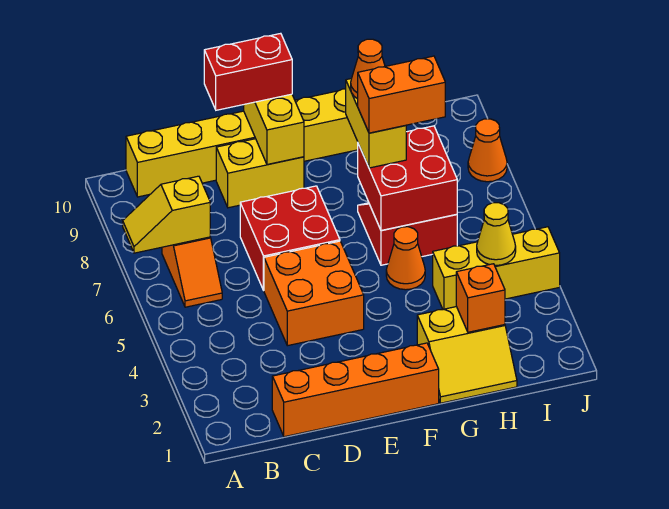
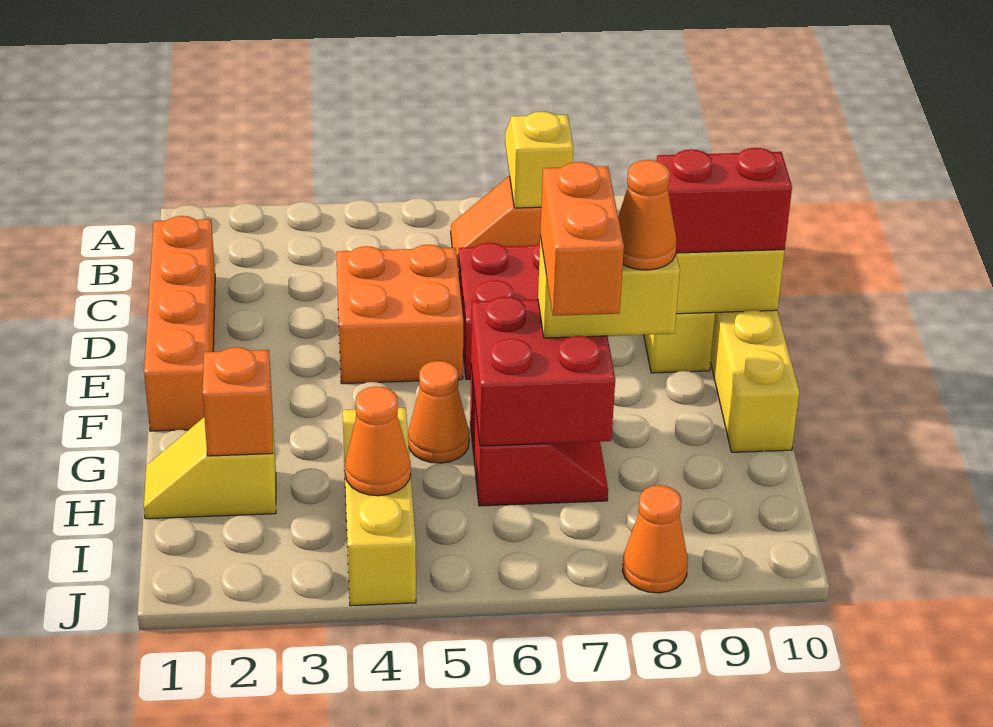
red 1x2 brick [204,33,292,110] -> red 1x2 brick turned to [657,148,792,253]
yellow 2x2 slope [417,307,517,403] -> yellow 1x2 slope [144,418,276,519]
yellow 1x1 cone [477,203,516,265] -> orange 1x1 cone [345,386,411,496]

